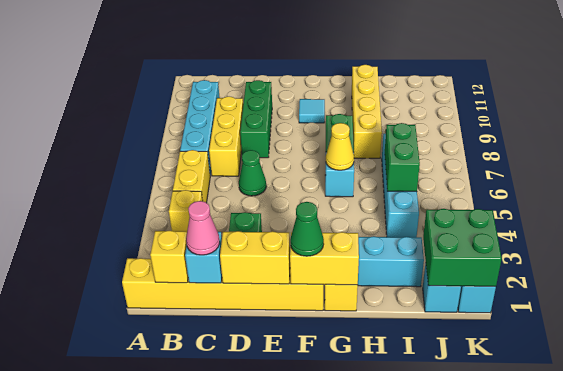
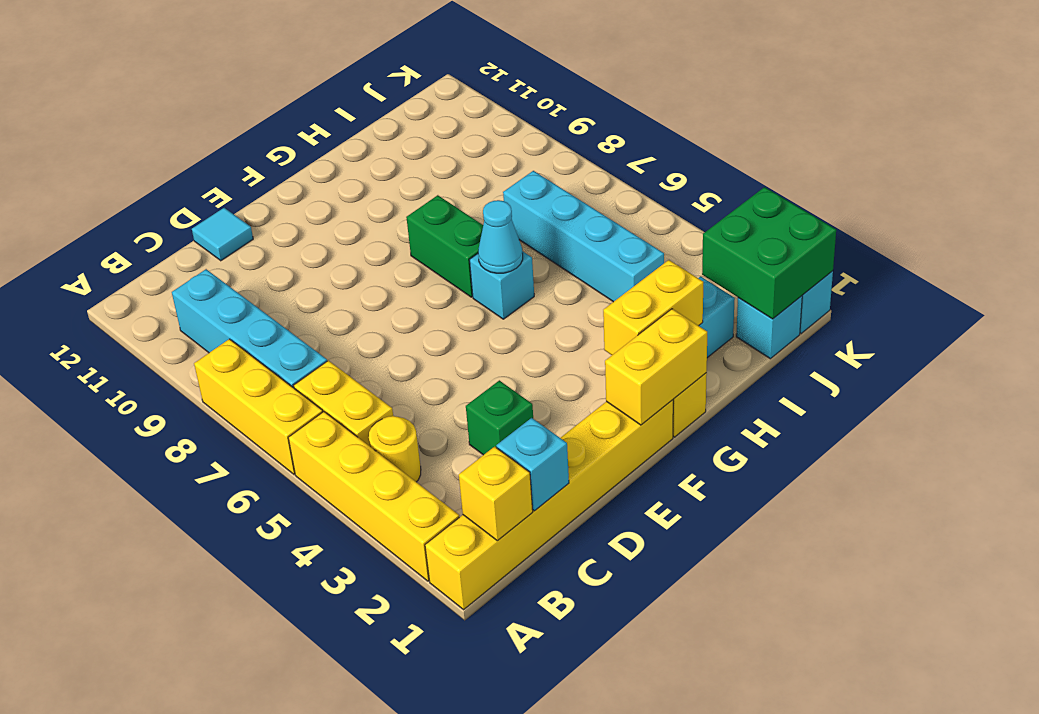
yellow 1x1 brick [169,190,203,231] -> yellow 1x1 round brick [369,416,421,482]
pink 1x1 cone [186,201,220,255] -> none
yellow 1x3 brick [209,97,243,176] -> yellow 1x3 brick moved to [194,339,323,474]
yellow 1x2 brick [220,231,290,284] -> yellow 1x2 brick moved to [603,260,703,355]
green 1x1 cone [239,150,266,196] -> none
green 1x3 brick [240,80,272,158] -> none
green 1x1 cone [290,202,324,256] -> none
cyan 1x1 tile [299,99,325,123] -> cyan 1x1 tile moved to [192,208,253,261]
yellow 1x1 cone [326,123,354,170] -> cyan 1x1 cone [478,200,523,273]
yellow 1x4 brick [352,65,382,158] -> yellow 1x4 brick moved to [288,412,459,581]
green 1x2 brick [385,123,420,192] -> none

